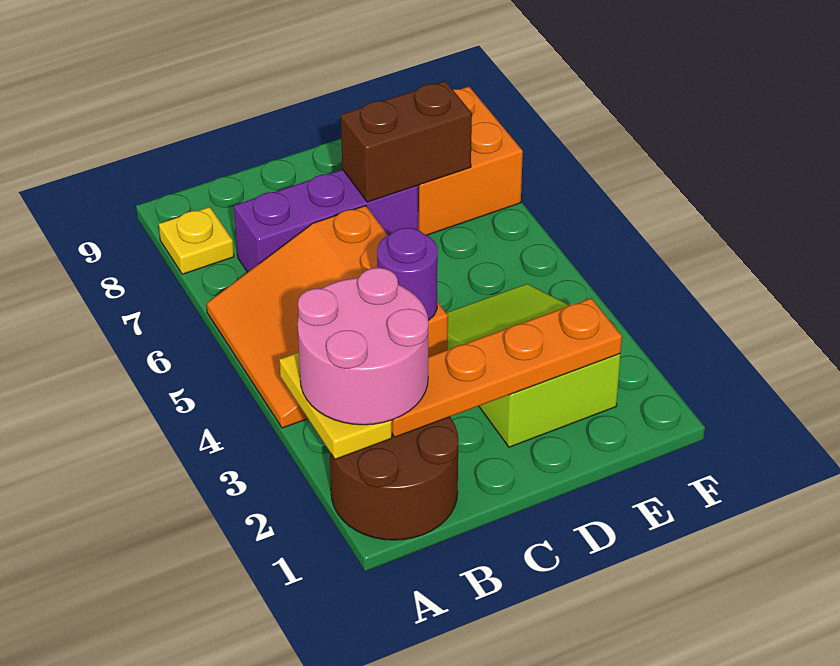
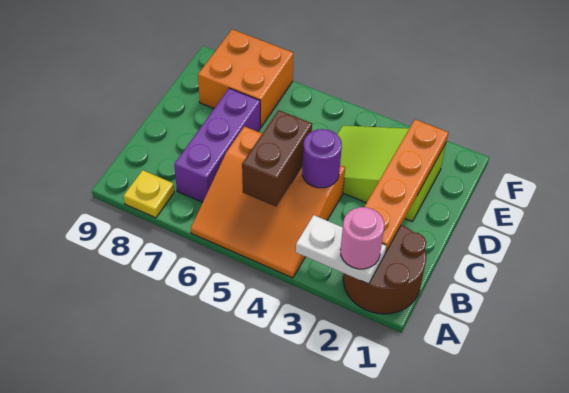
yellow 1x2 plate [279,352,392,459] -> white 1x2 plate [296,215,386,284]
pink 2x2 round brick [298,268,428,425] -> pink 1x1 round brick [341,207,384,269]
brown 1x2 brick [341,81,472,202] -> brown 1x2 brick moved to [242,110,312,206]

